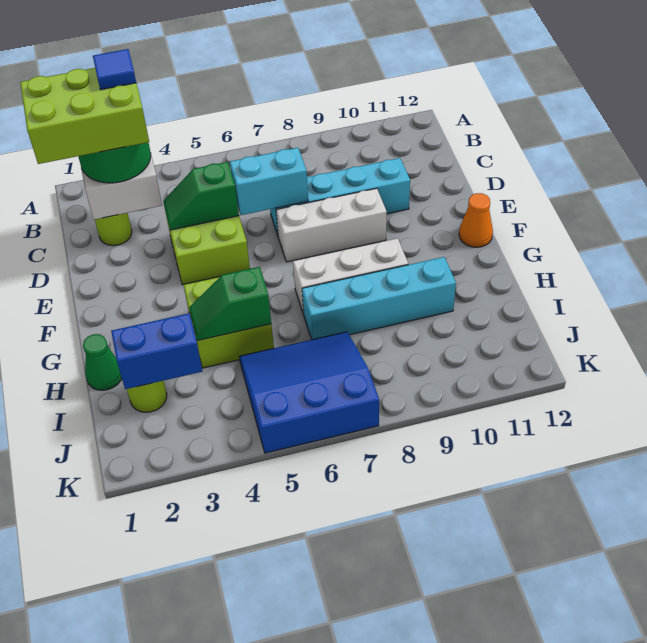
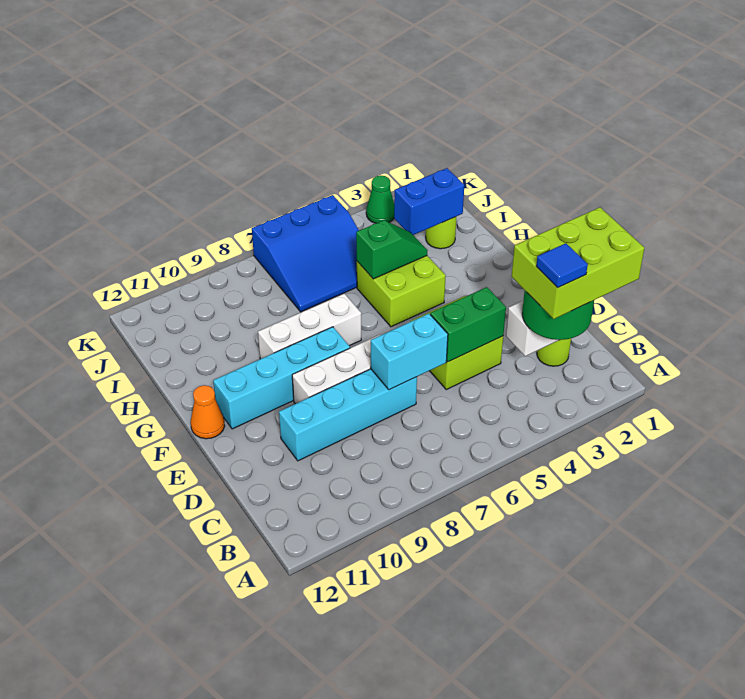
green 1x2 slope [163,162,239,230] -> green 1x2 brick [430,287,506,362]
green 1x1 cone [83,334,122,390] -> green 1x1 cone moved to [366,175,394,223]
cyan 1x4 brick [302,257,456,340] -> cyan 1x4 brick moved to [213,327,350,429]

